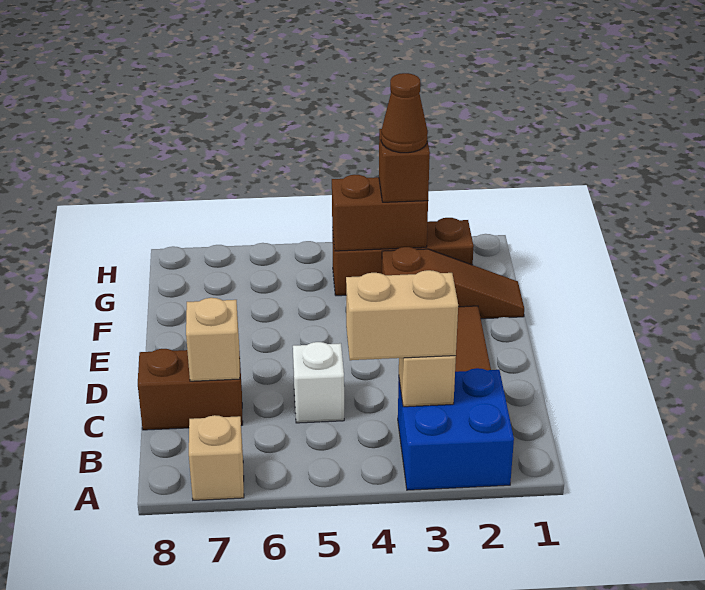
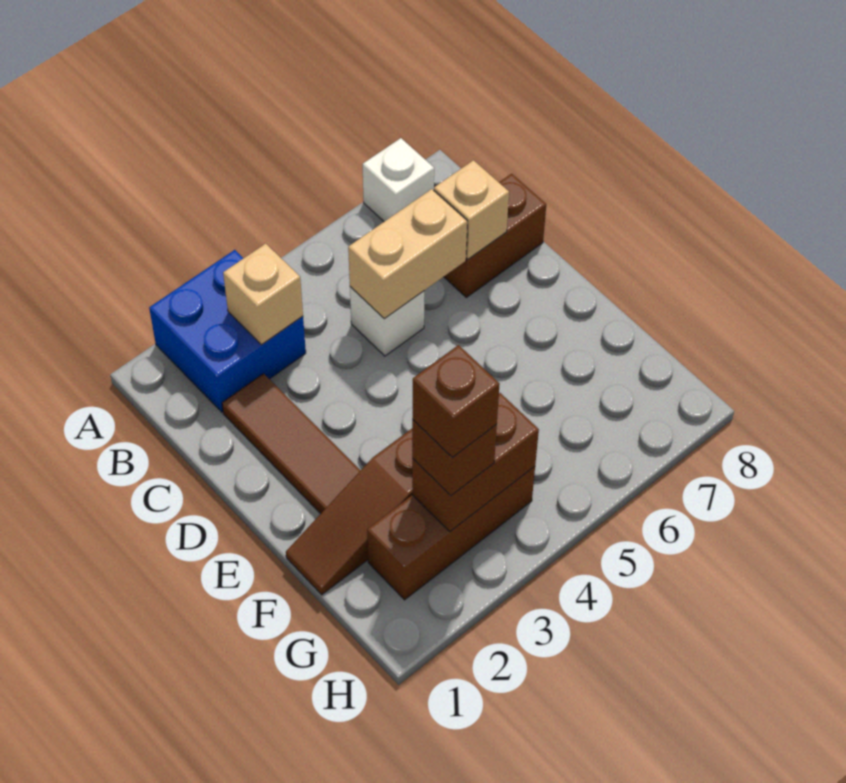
tan 1x1 brick [189,415,244,500] -> white 1x1 brick [363,138,434,221]
tan 1x2 brick [346,270,458,360] -> tan 1x2 brick moved to [348,189,467,319]
brown 1x1 cone [381,73,428,153] -> brown 1x1 brick [412,345,499,458]

